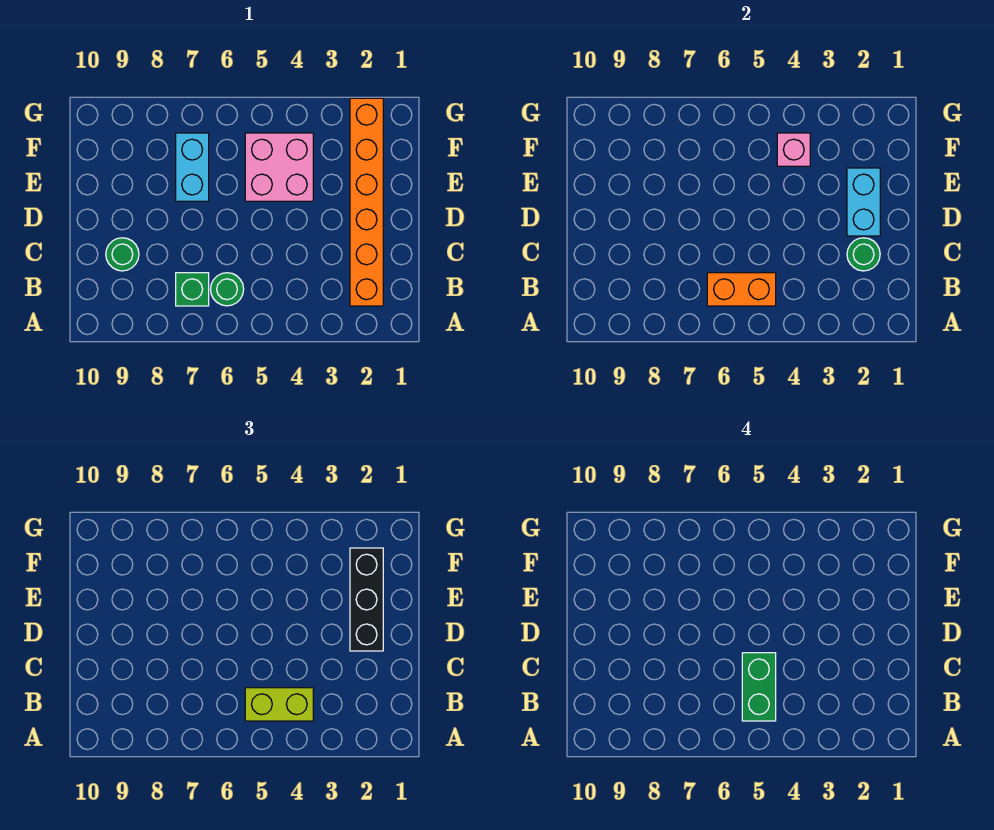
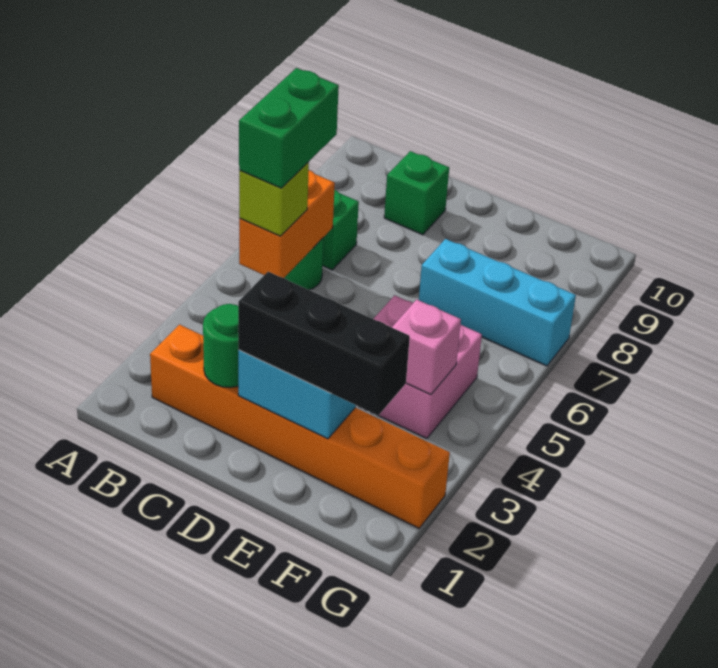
lime 1x2 brick [245,688,313,721] -> lime 1x1 brick [239,162,309,236]
green 1x2 brick [742,653,776,721] -> green 1x2 brick turned to [239,68,339,188]
green 1x1 round brick [106,238,139,271] -> green 1x1 brick [384,151,449,235]
cyan 1x2 brick [176,133,209,201] -> cyan 1x3 brick [419,239,576,366]

